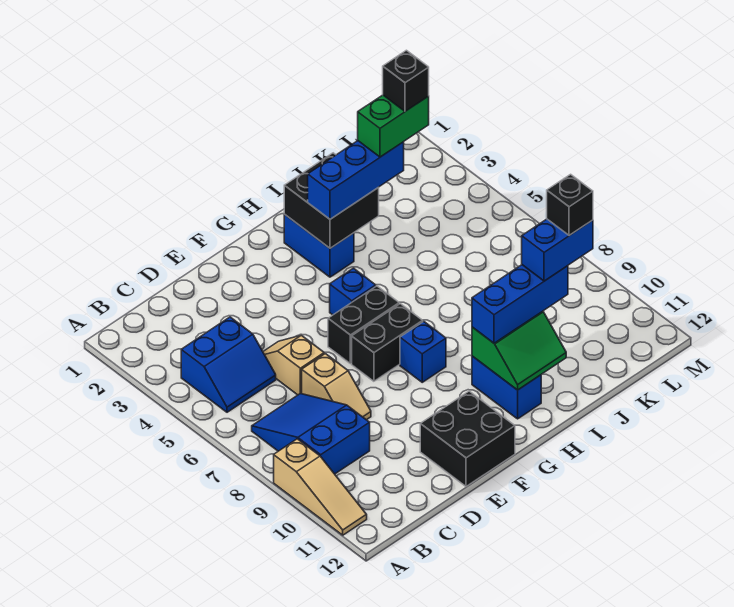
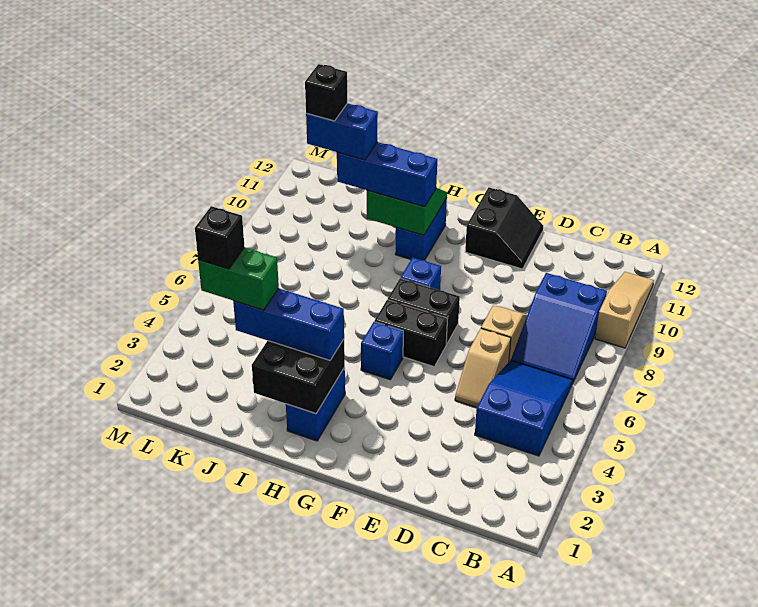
blue 2x2 slope [181,317,276,412] -> blue 2x3 slope [475,360,573,456]
black 2x2 brick [420,391,515,486] -> black 2x2 slope [465,188,543,269]

